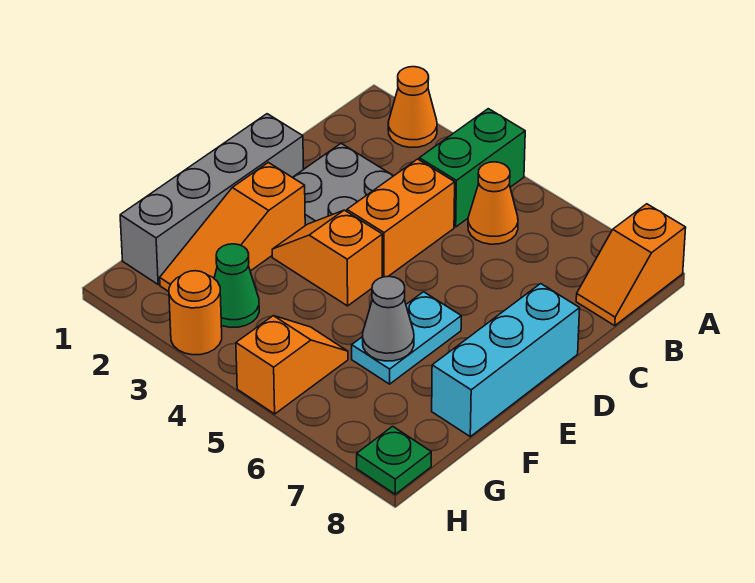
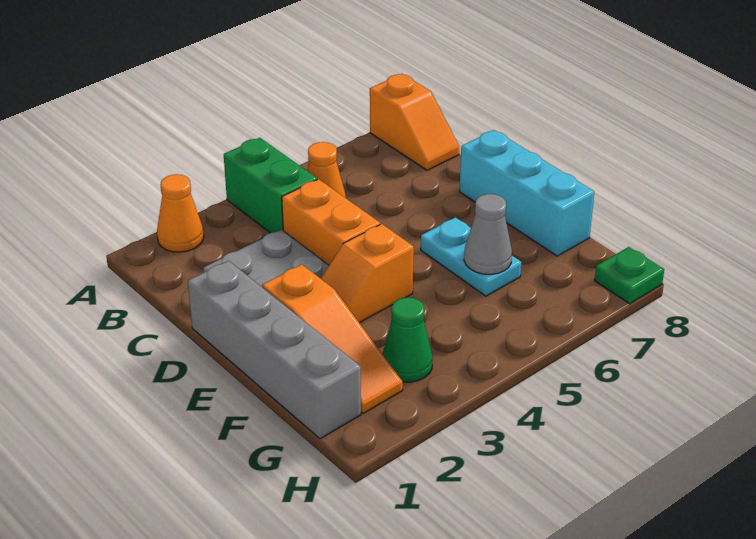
orange 1x2 slope [236,316,348,414] -> none
orange 1x1 round brick [169,271,222,355] -> none

